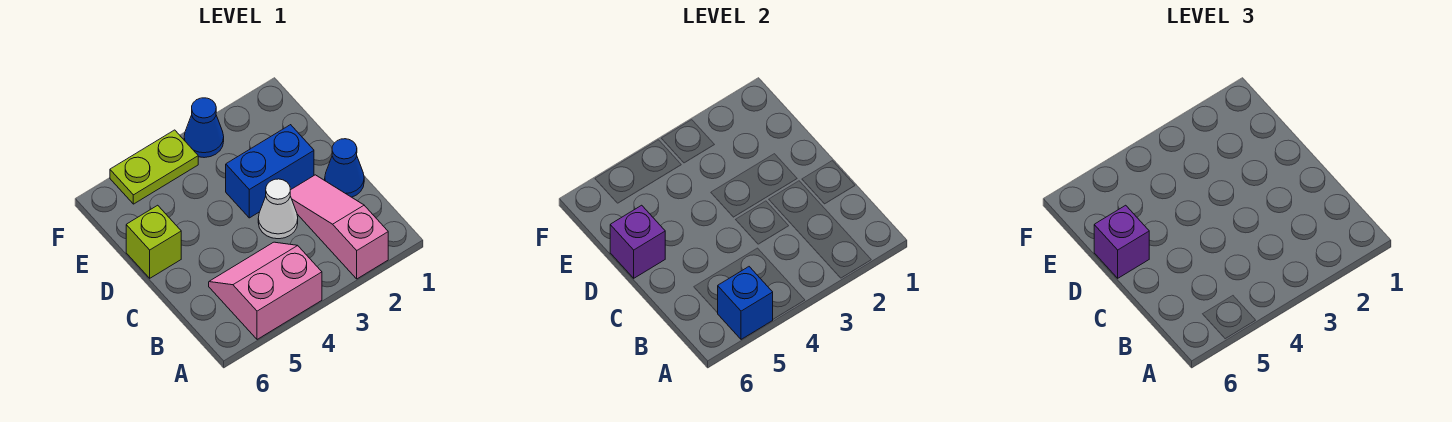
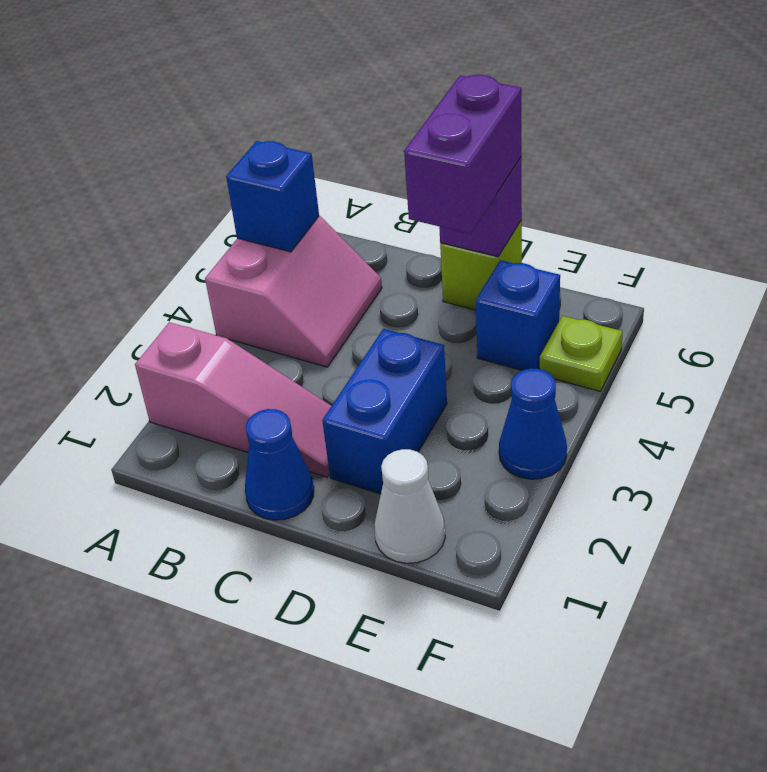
white 1x1 cone [258,179,298,239] -> white 1x1 cone moved to [374,449,445,563]
purple 1x1 brick [1094,205,1149,278] -> purple 1x2 brick [404,75,521,234]
none -> blue 1x1 brick [476,260,560,370]
lime 1x2 plate [110,130,198,204] -> lime 1x1 plate [540,316,623,391]

